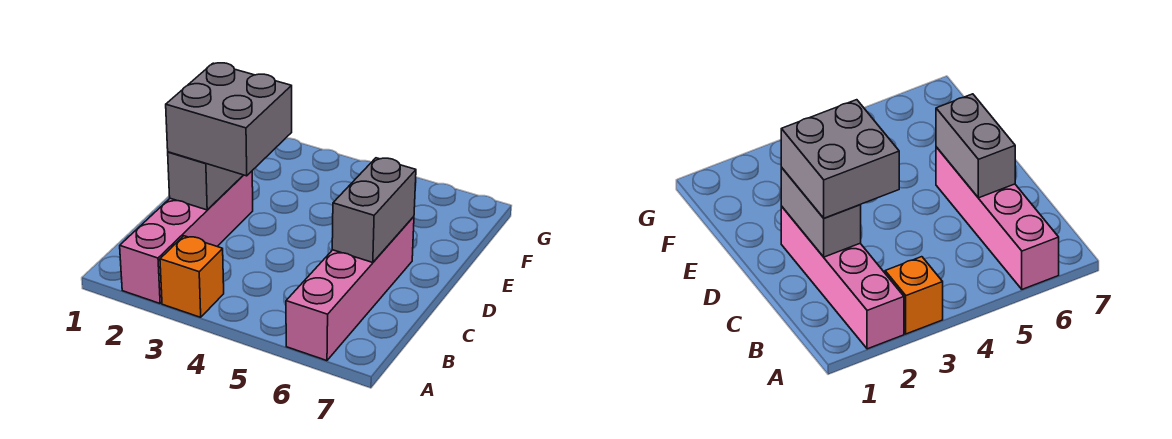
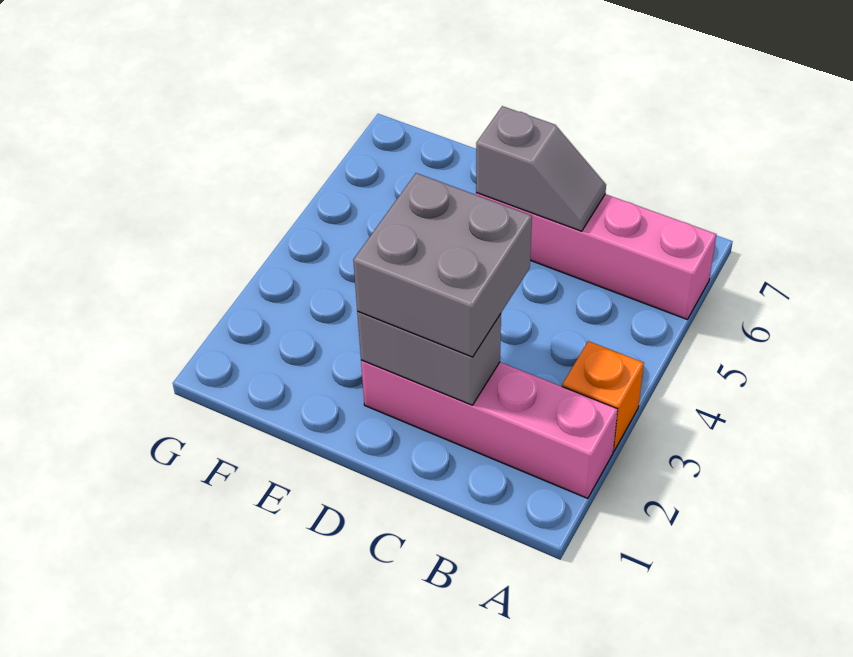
grey 1x2 brick [332,158,416,262] -> grey 1x2 slope [476,106,606,231]

